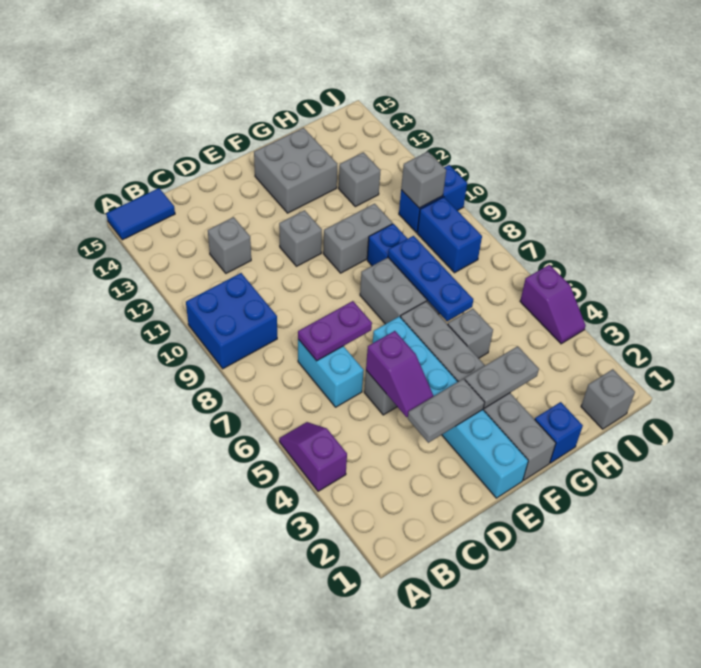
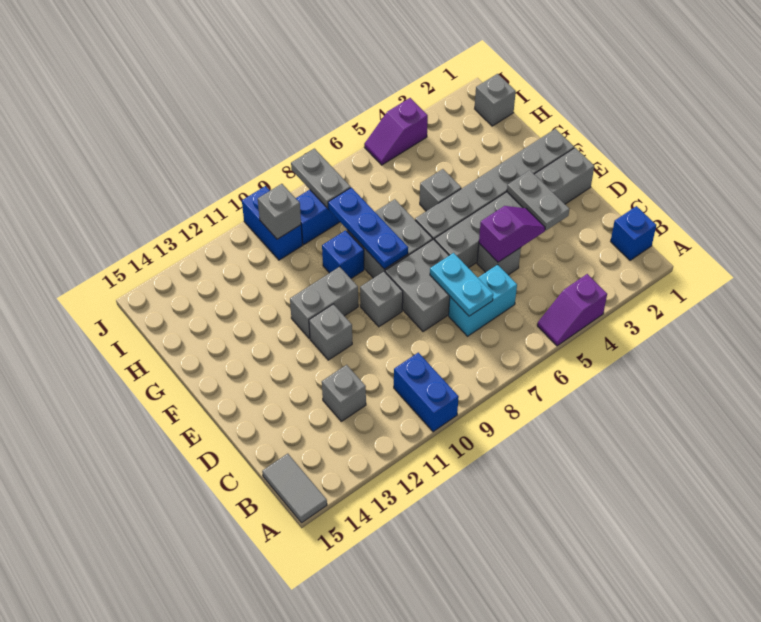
blue 2x2 brick [186,273,277,369] -> blue 1x2 brick [394,353,459,432]
blue 1x2 tile [106,188,175,240] -> grey 1x2 tile [262,454,327,523]
purple 1x2 plate [298,301,372,361] -> cyan 1x2 plate [430,253,493,316]
cyan 1x6 brick [373,316,528,498] -> grey 1x6 brick [435,148,594,268]
grey 1x2 plate [465,346,539,408] -> grey 1x2 plate moved to [291,149,351,208]
grey 1x2 brick [323,204,392,273] -> grey 1x2 brick turned to [290,267,358,338]
grey 2x2 brick [254,128,337,213] -> grey 2x2 brick moved to [385,239,450,332]
blue 1x1 brick [535,402,583,463] -> blue 1x1 brick moved to [611,206,656,260]
blue 1x3 plate [388,236,473,321] -> blue 1x3 plate turned to [328,188,408,269]
grey 1x1 brick [339,152,381,207] -> grey 1x1 brick moved to [360,272,403,327]
purple 1x2 slope [520,265,586,344] -> purple 1x2 slope turned to [364,98,428,165]

